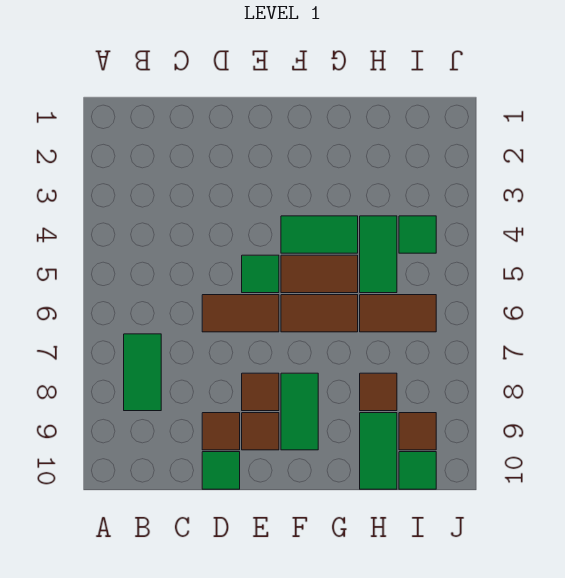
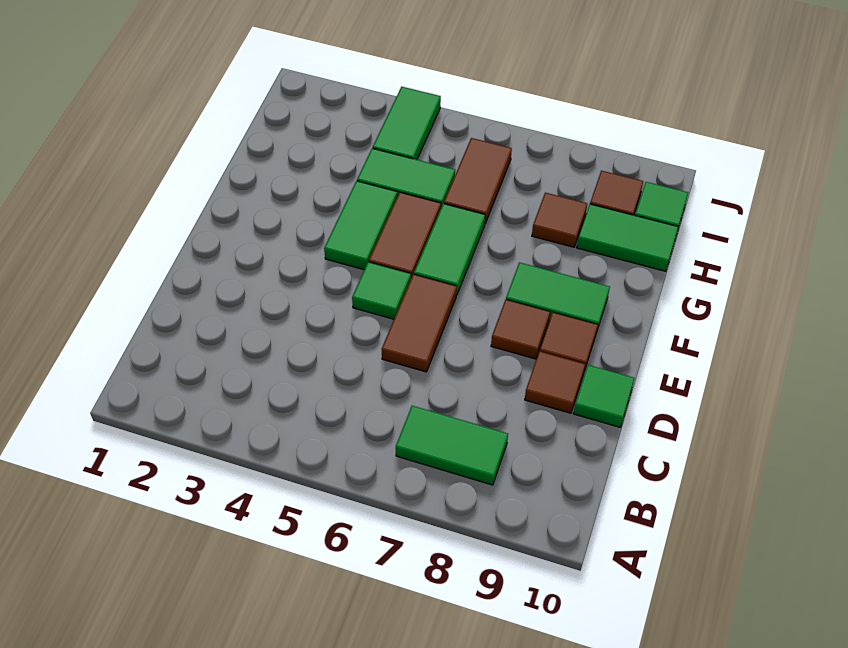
brown 1x2 tile [281,295,358,332] -> green 1x2 tile [414,203,485,295]
green 1x1 tile [399,216,436,253] -> green 1x2 tile [373,87,441,160]

